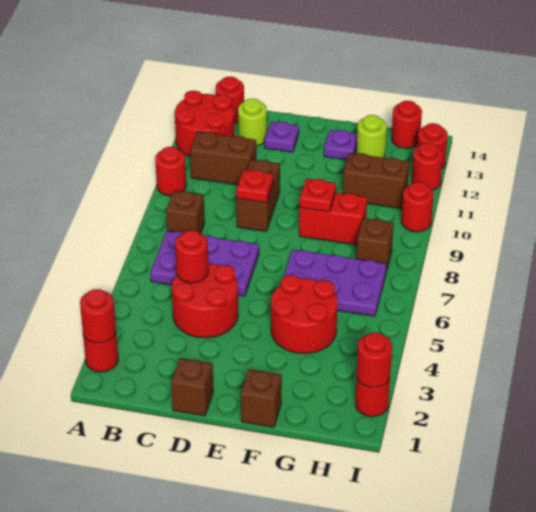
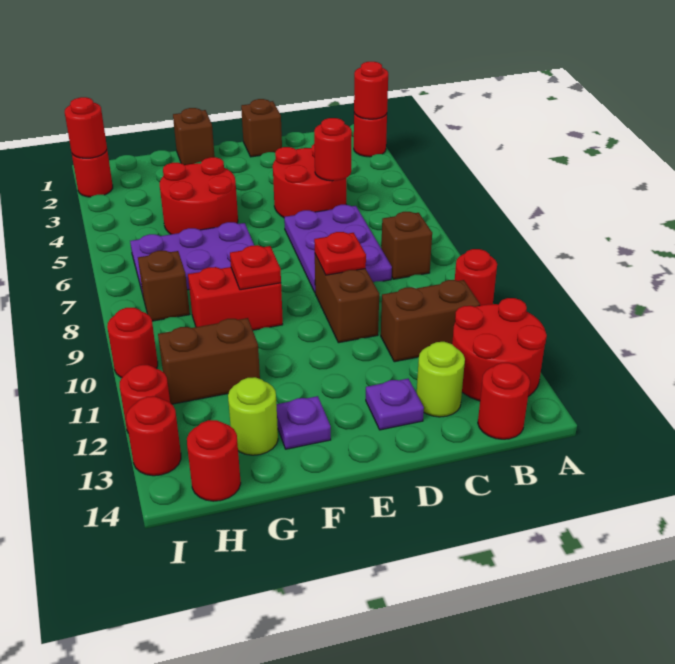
purple 2x3 plate [150,231,259,296] -> purple 2x3 plate turned to [284,205,392,292]

